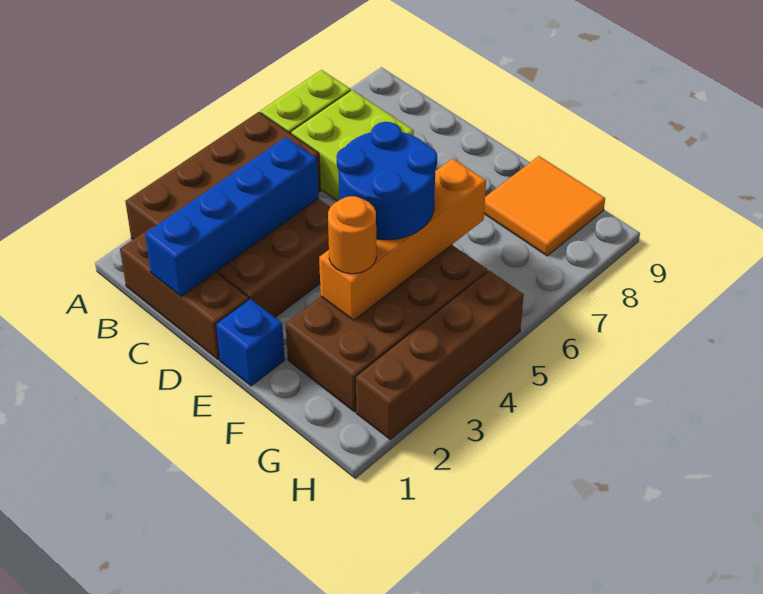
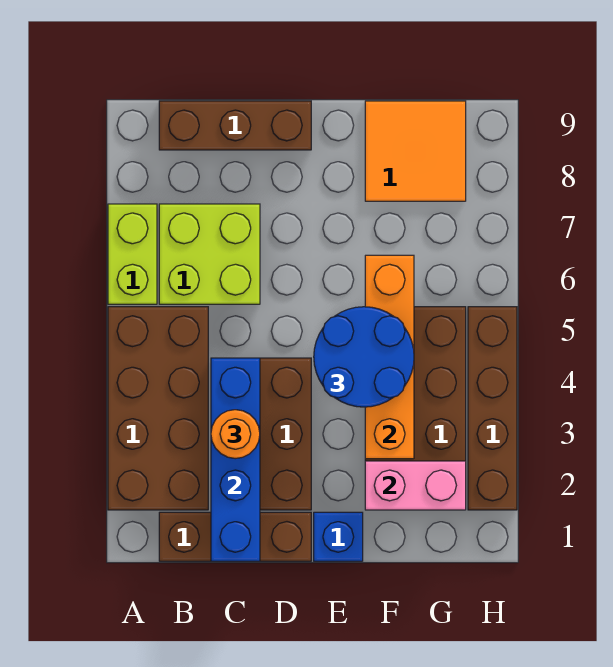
none -> brown 1x3 brick [159,101,311,150]
none -> pink 1x2 brick [365,461,466,510]
orange 1x1 round brick [328,196,376,274] -> orange 1x1 round brick moved to [211,410,260,459]

